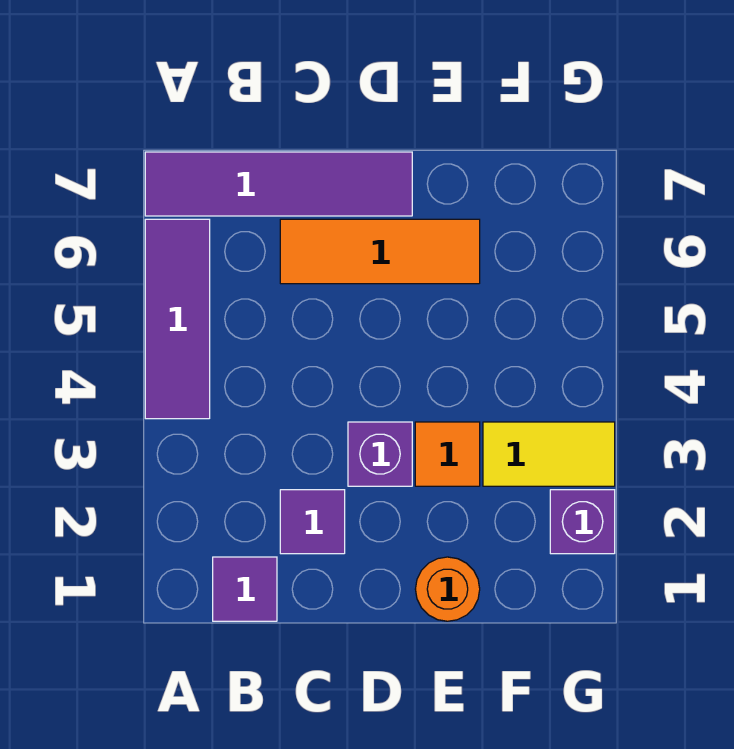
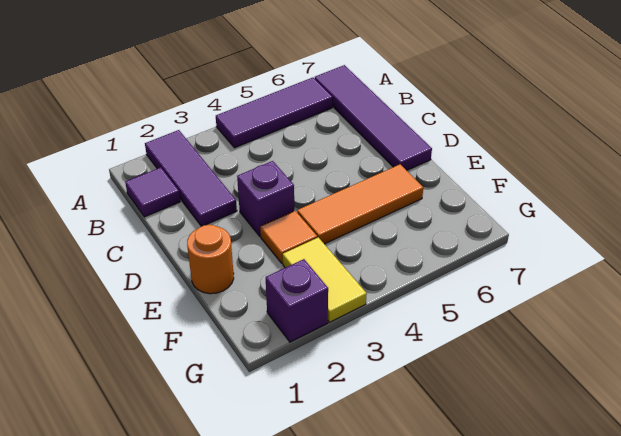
purple 1x1 tile [280,490,345,554] -> purple 1x3 tile [145,130,237,226]
orange 1x3 tile [280,219,480,284] -> orange 1x3 tile turned to [297,164,423,244]

